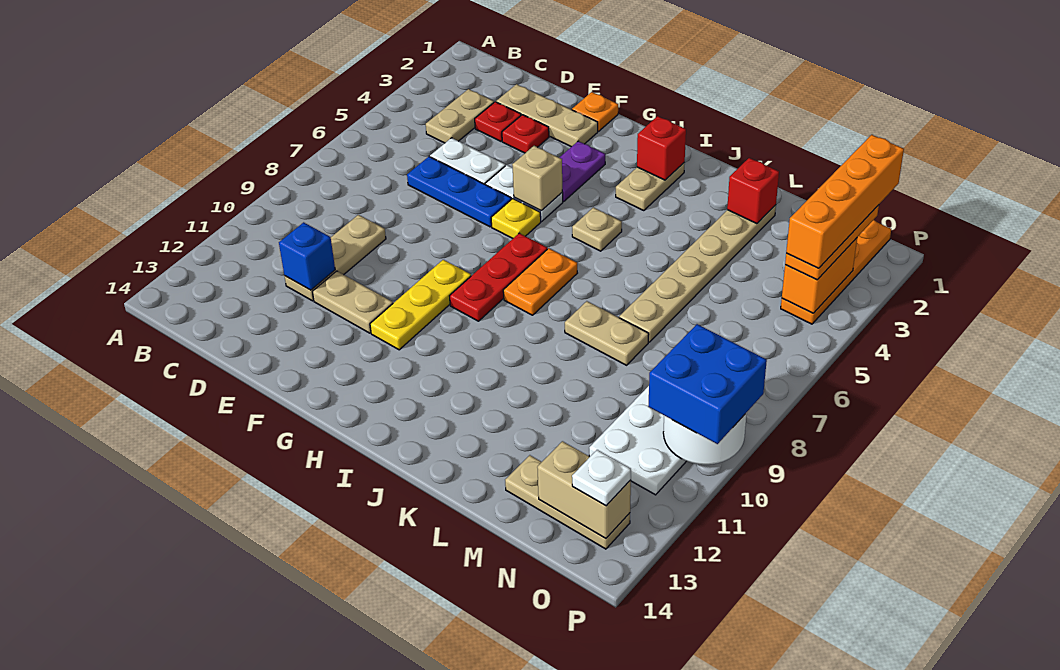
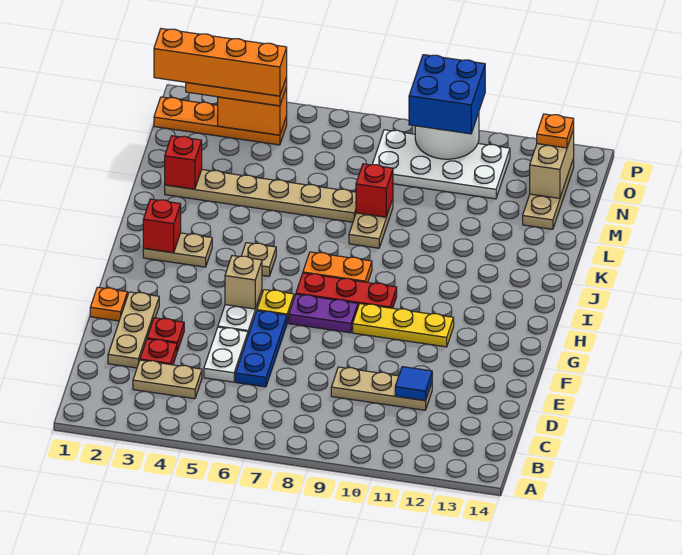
blue 1x1 brick [279,222,335,290] -> blue 1x1 tile [395,367,432,401]
tan 1x2 plate [313,271,393,333] -> none
purple 1x2 plate [559,141,605,202] -> purple 1x2 plate moved to [289,294,358,333]
none -> red 1x1 brick [356,164,393,217]
white 1x1 plate [572,450,631,506] -> orange 1x1 plate [537,114,574,148]

